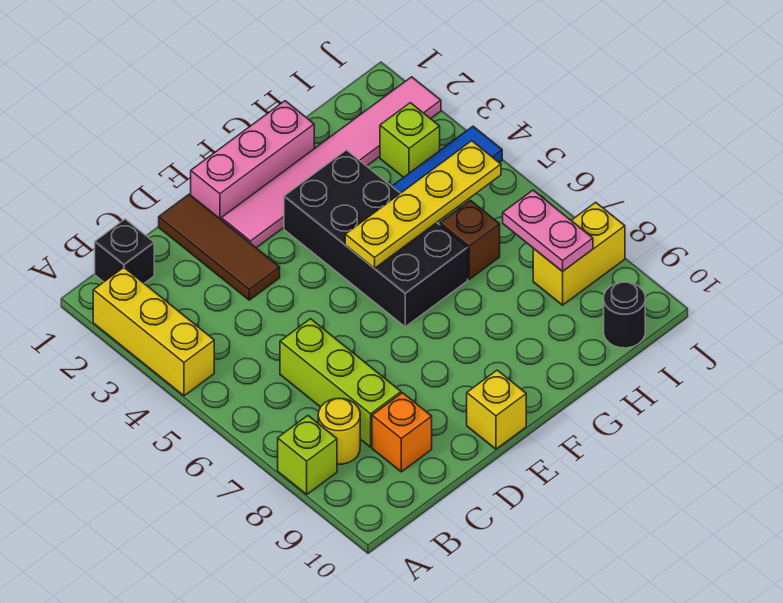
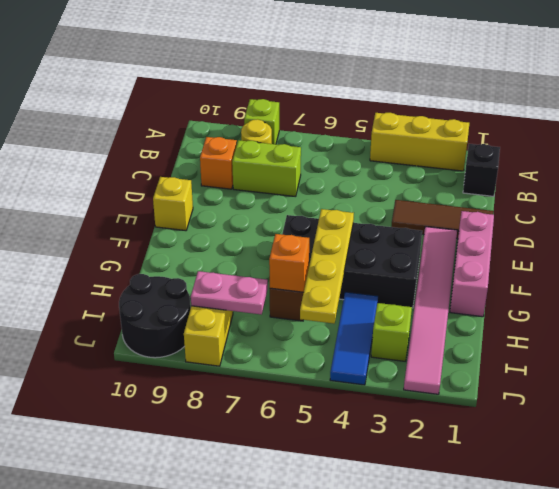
lime 1x3 brick [280,319,401,447] -> lime 1x2 brick [232,140,301,197]
none -> orange 1x1 brick [269,234,309,292]
black 1x1 round brick [604,282,645,348] -> black 2x2 round brick [119,274,191,358]

